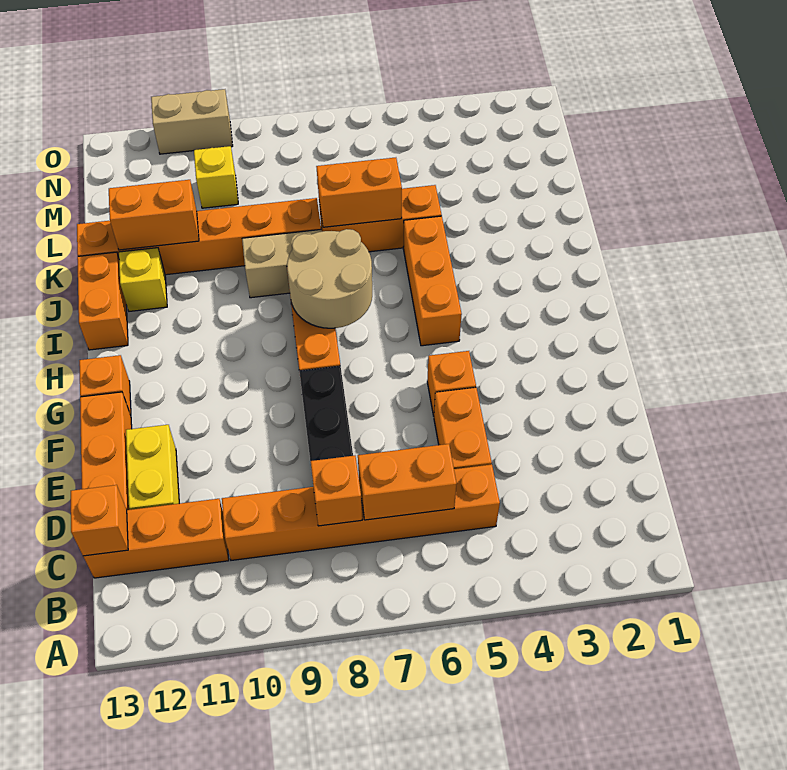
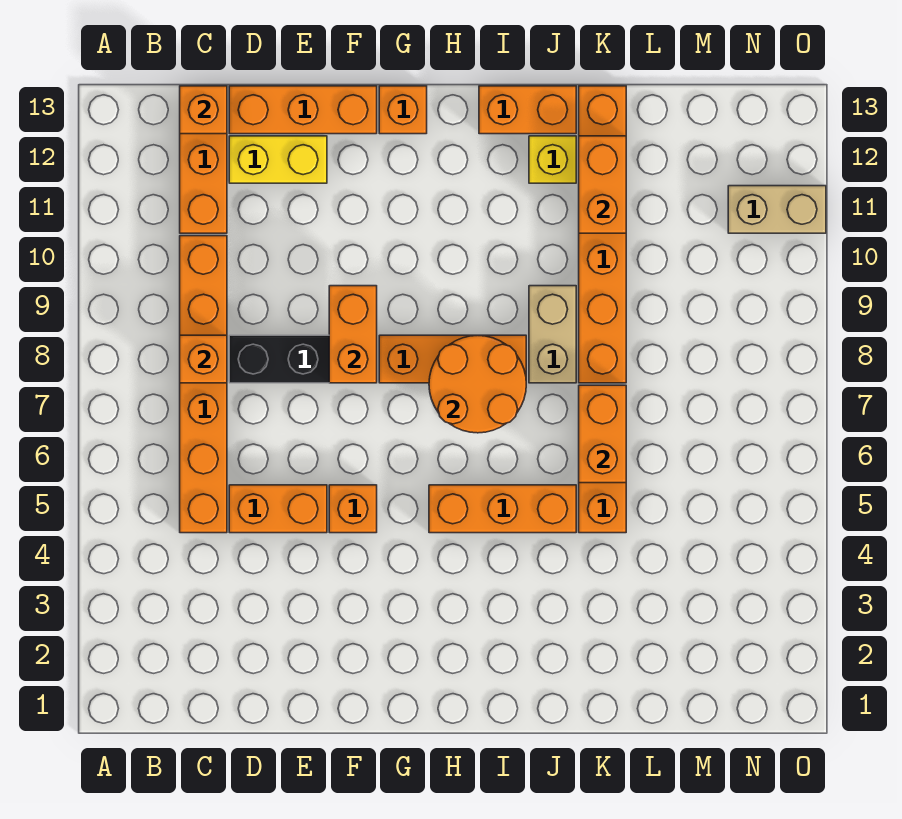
orange 1x2 brick [358,444,456,520] -> orange 1x2 brick moved to [329,286,377,383]
tan 2x2 round brick [287,229,372,328] -> orange 2x2 round brick [429,335,526,433]
yellow 1x1 brick [194,146,238,208] -> none
tan 1x2 brick [151,89,233,154] -> tan 1x2 brick turned to [728,186,826,233]

